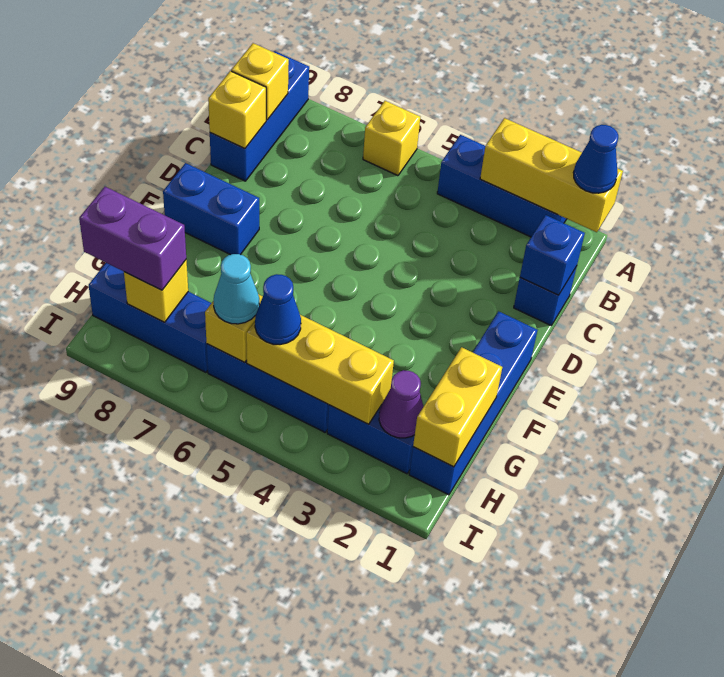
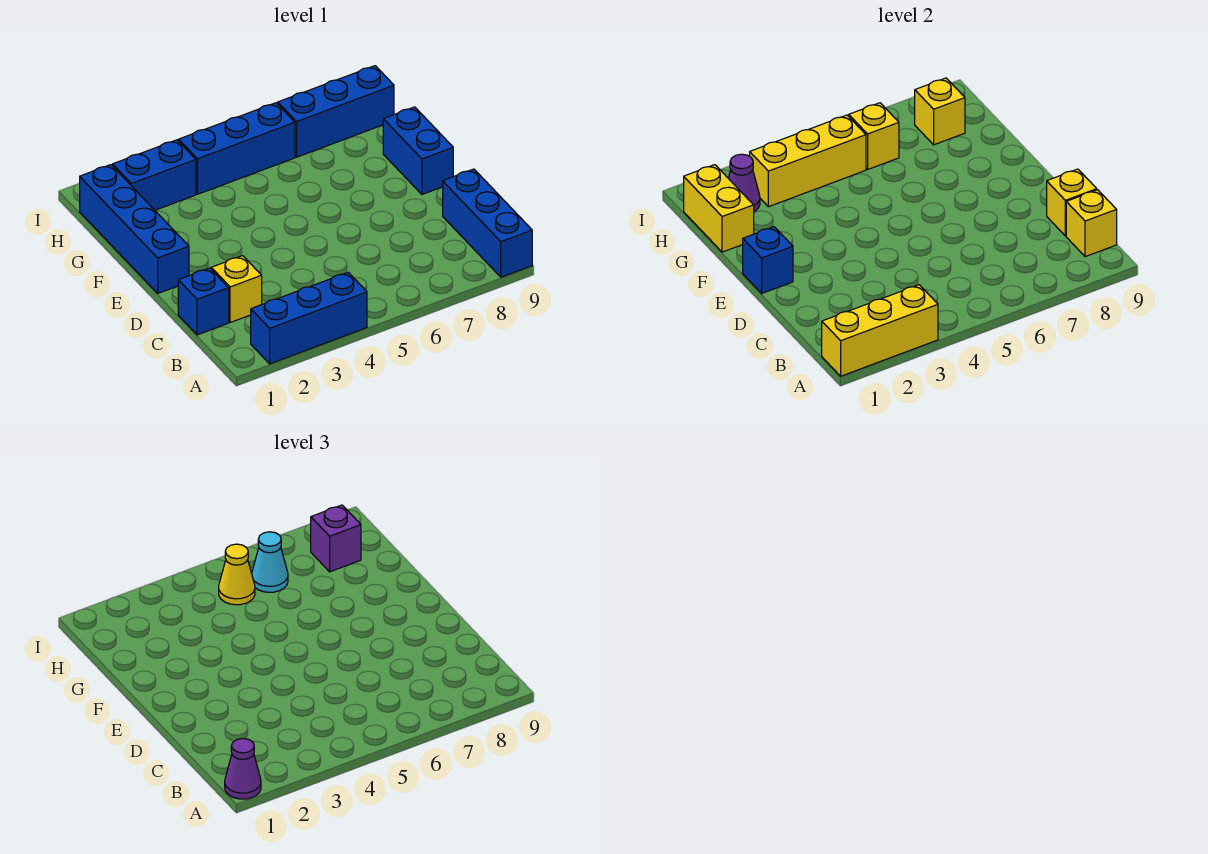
blue 1x1 cone [573,125,618,193] -> purple 1x1 cone [225,739,261,799]
yellow 1x1 brick [363,101,420,176] -> yellow 1x1 brick moved to [211,256,262,323]
blue 1x1 brick [520,215,585,295] -> blue 1x1 brick moved to [743,227,793,293]
blue 1x2 brick [163,163,259,255] -> blue 1x2 brick turned to [383,107,453,194]
blue 1x1 cone [255,274,301,345] -> yellow 1x1 cone [219,544,255,605]
purple 1x2 brick [79,187,186,290] -> purple 1x1 brick [311,505,361,572]

